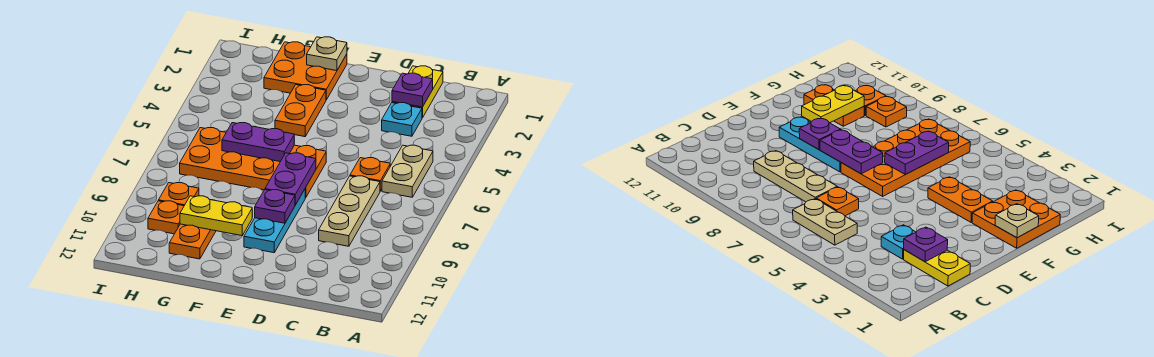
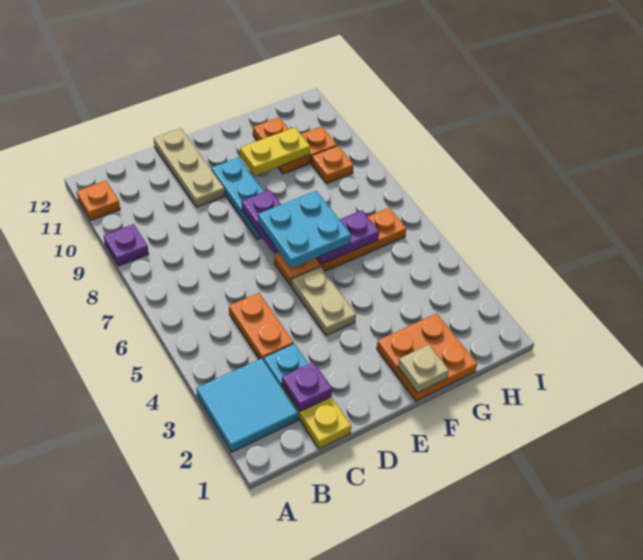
none -> cyan 2x2 tile [197,359,298,452]
tan 1x2 plate [382,145,433,197] -> tan 1x2 plate moved to [291,267,356,336]
orange 1x1 plate [350,158,390,191] -> orange 1x1 plate moved to [77,181,120,220]
tan 1x3 plate [319,176,380,246] -> tan 1x3 plate moved to [154,128,224,207]
orange 2x4 plate [180,128,326,198] -> orange 1x4 plate [274,208,406,286]
none -> cyan 2x2 plate [258,191,351,268]
purple 1x1 plate [255,190,295,223] -> purple 1x1 plate moved to [104,224,149,266]
orange 1x2 plate [275,85,326,137] -> orange 1x2 plate moved to [229,293,294,360]

